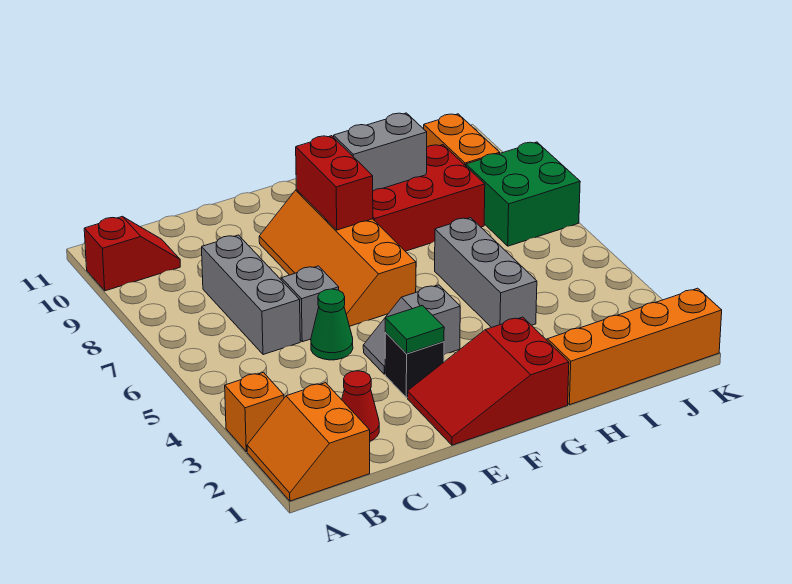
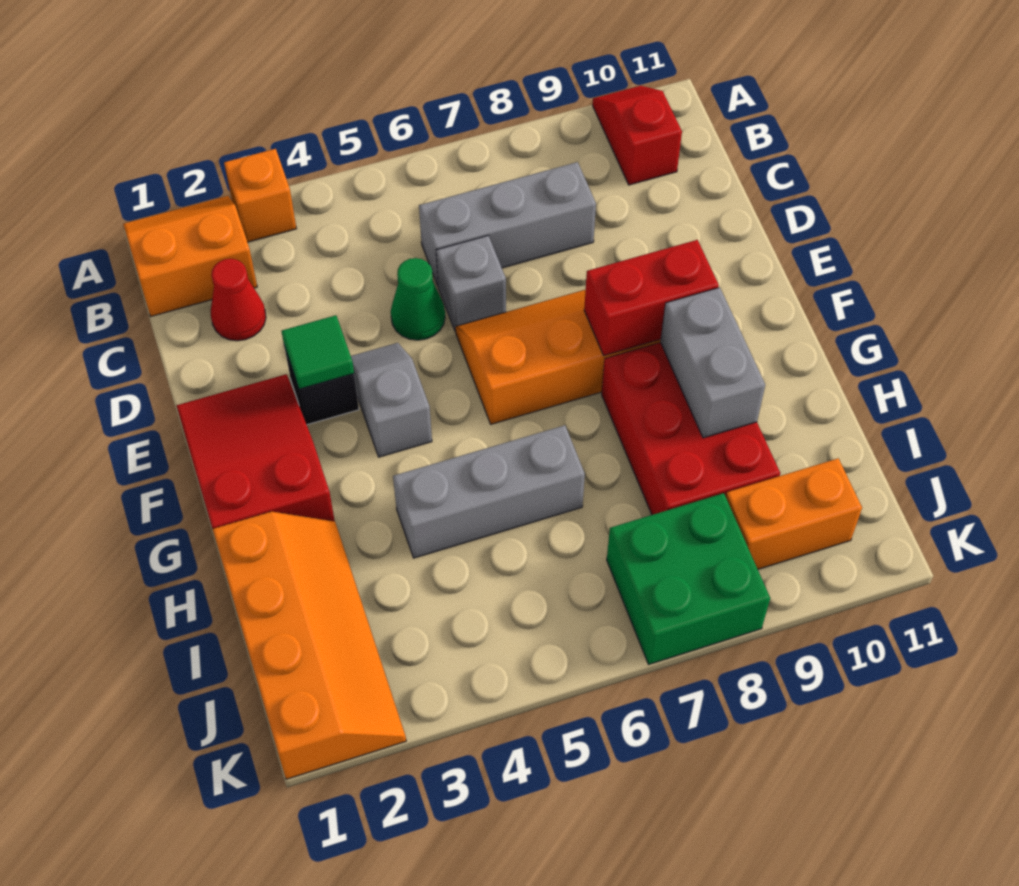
red 1x2 slope [84,216,180,291] -> red 1x2 slope turned to [593,86,682,185]

